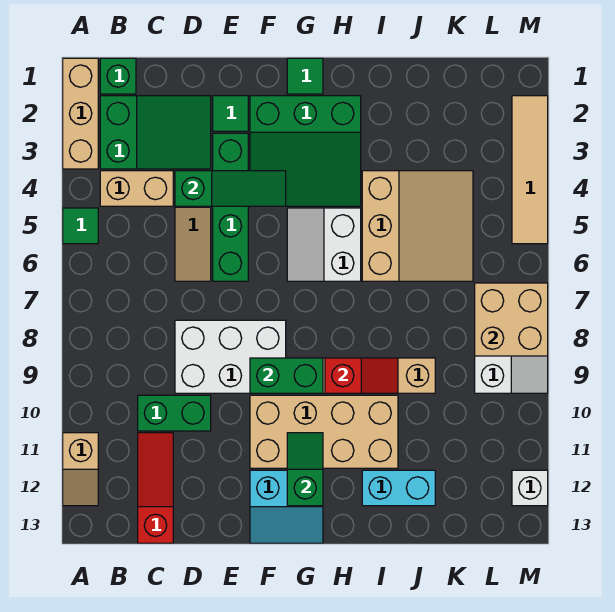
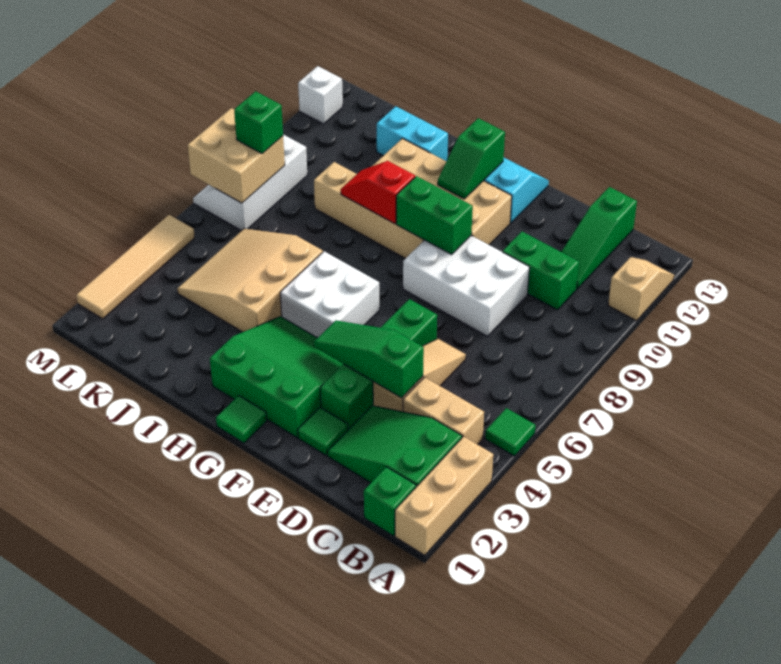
red 1x3 slope [138,433,173,543] -> green 1x3 slope [561,187,637,289]
white 2x2 slope [287,208,361,281] -> white 2x2 brick [280,251,379,338]
none -> green 1x1 brick [234,91,283,154]

